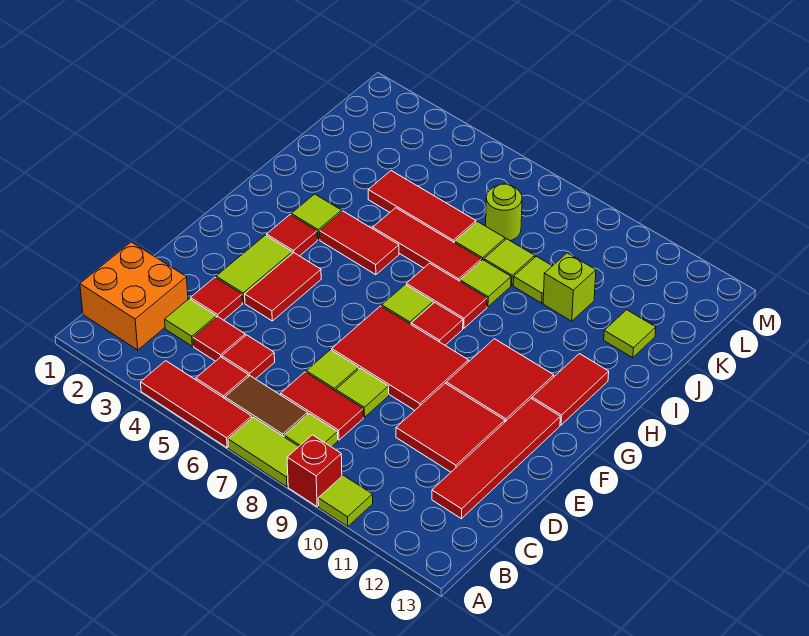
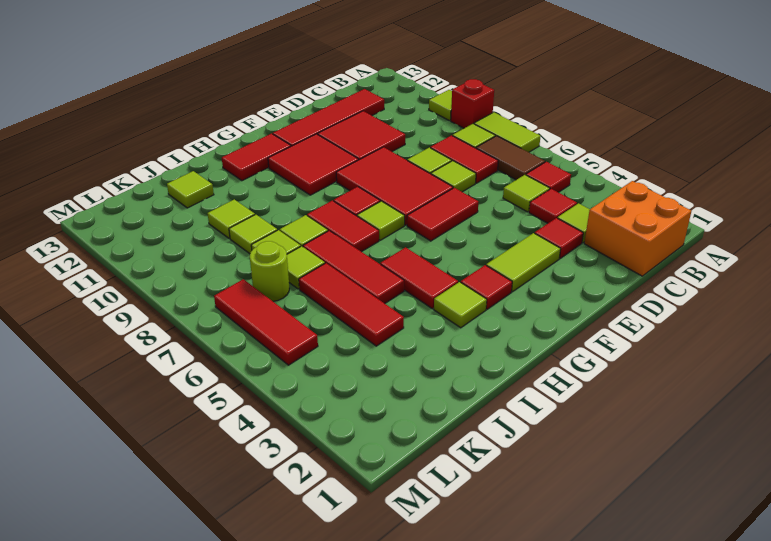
red 1x3 tile [141,361,252,448] -> red 1x3 tile moved to [214,279,318,365]
red 1x1 tile [222,335,275,379] -> lime 1x1 tile [503,175,550,212]
red 1x2 tile [245,253,321,321] -> red 1x2 tile moved to [407,188,478,241]
lime 1x1 brick [543,253,596,321] -> lime 1x1 tile [207,199,255,239]

